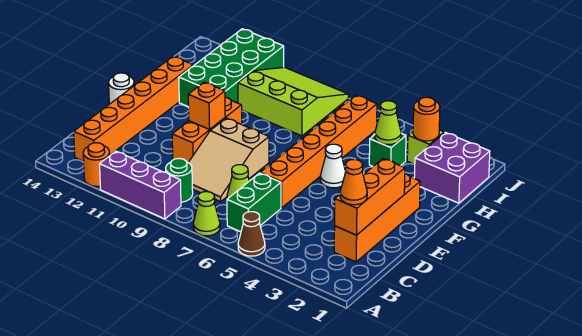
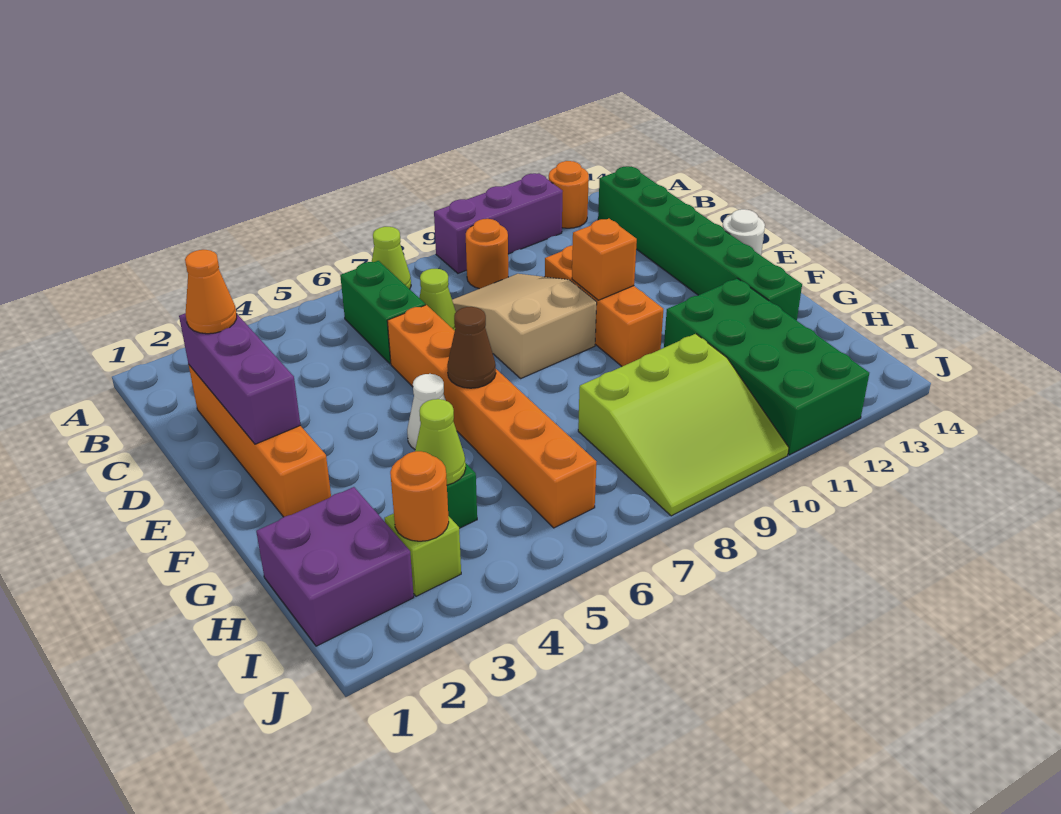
brown 1x1 cone [238,212,265,256] -> brown 1x1 cone moved to [447,307,496,388]
green 1x1 round brick [166,158,193,202] -> orange 1x1 round brick [466,219,508,289]
orange 1x6 brick [74,56,193,161] -> green 1x6 brick [598,166,802,321]
orange 1x3 brick [335,159,405,235] -> purple 1x3 brick [179,313,300,444]

